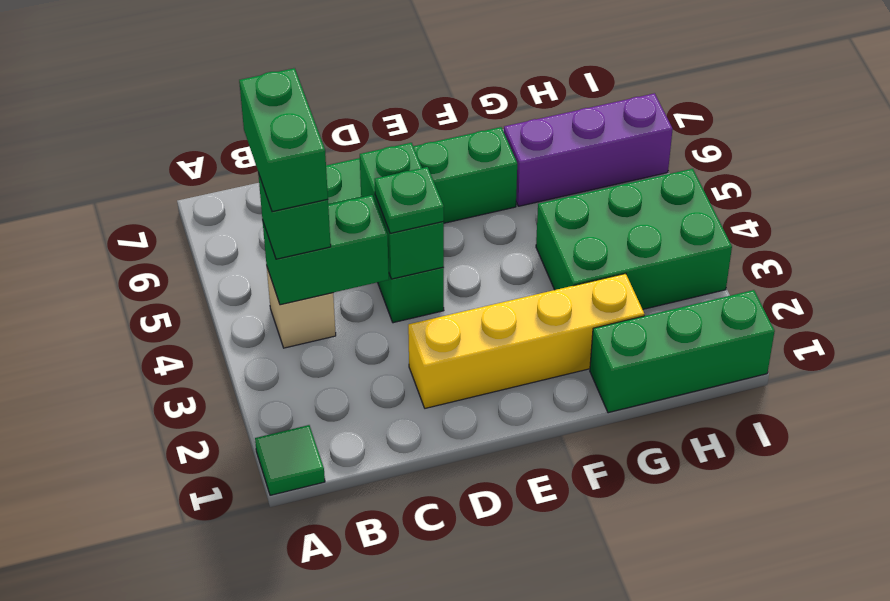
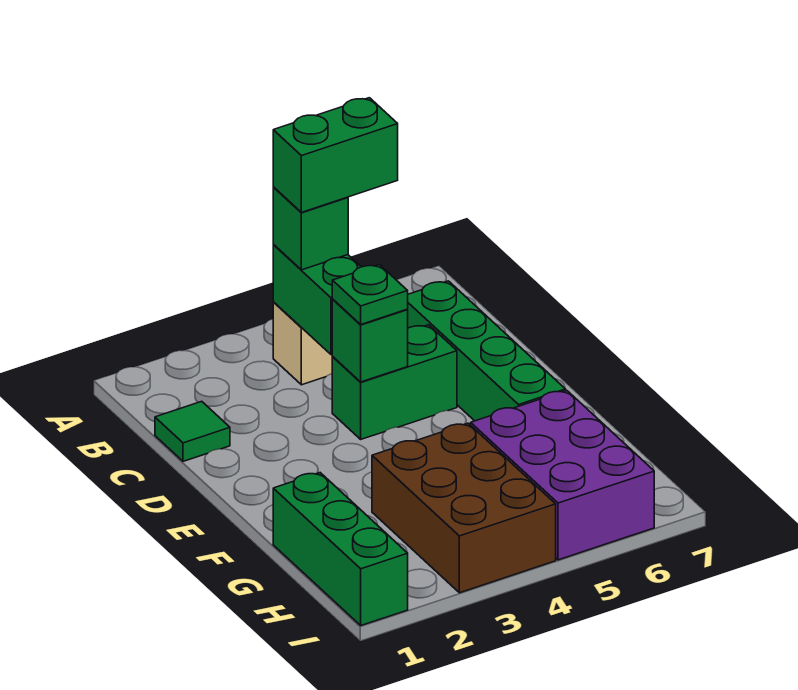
green 1x1 tile [255,425,325,495] -> green 1x1 tile moved to [155,401,230,461]
yellow 1x4 brick [408,273,644,408] -> none
green 1x2 brick [360,143,444,279] -> green 1x1 brick [332,300,408,382]
green 2x3 brick [536,169,732,309] -> brown 2x3 brick [372,423,556,593]
purple 1x3 brick [504,93,673,206] -> purple 2x3 brick [471,390,654,560]

